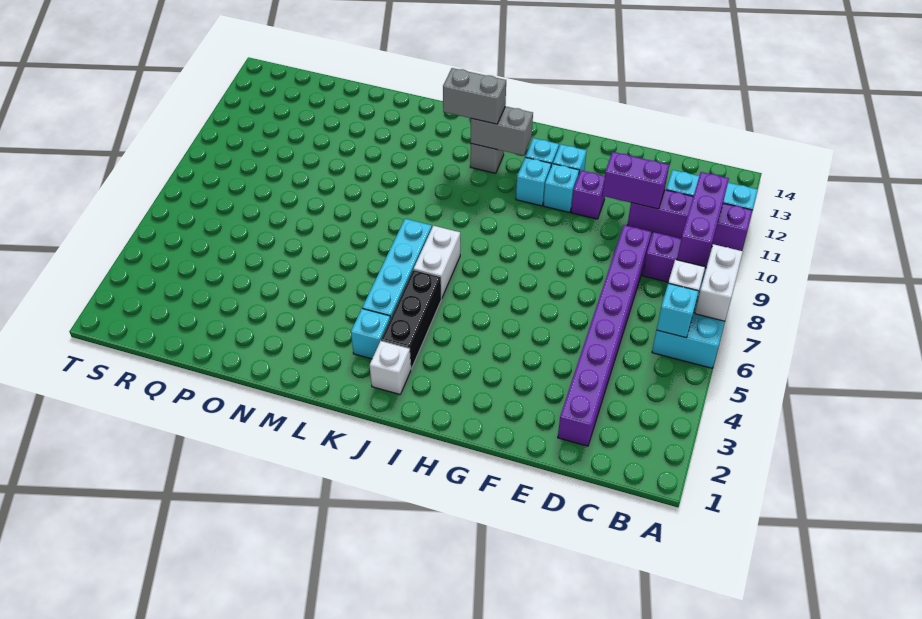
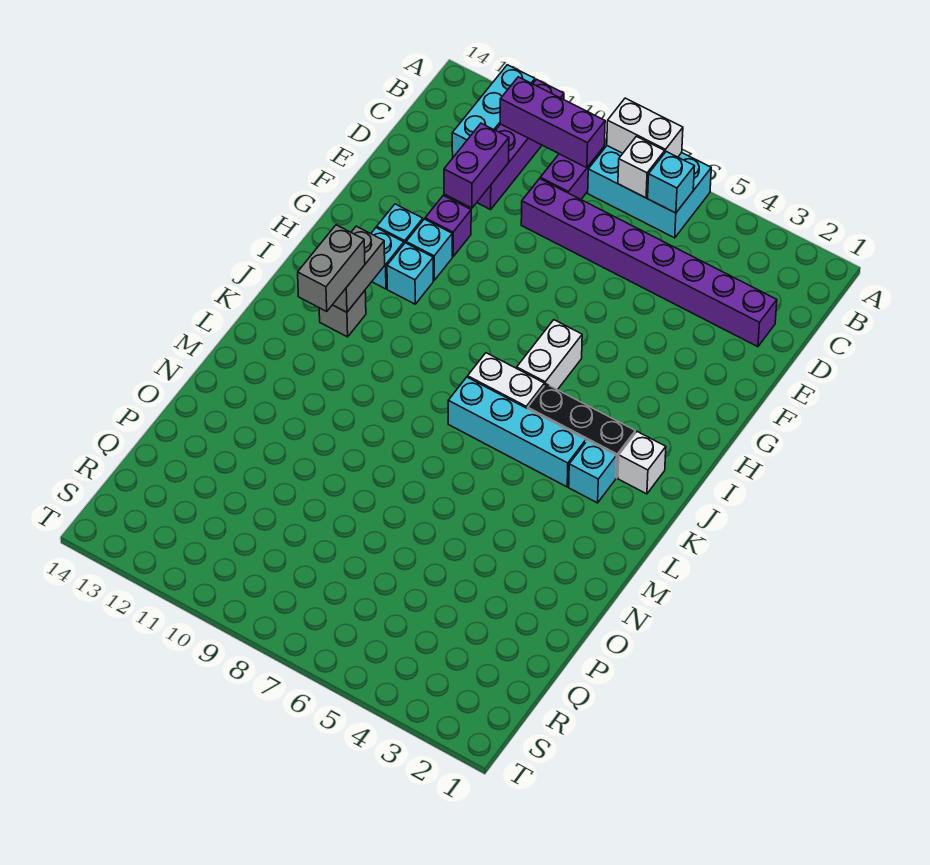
none -> white 1x2 brick [517,320,582,390]

